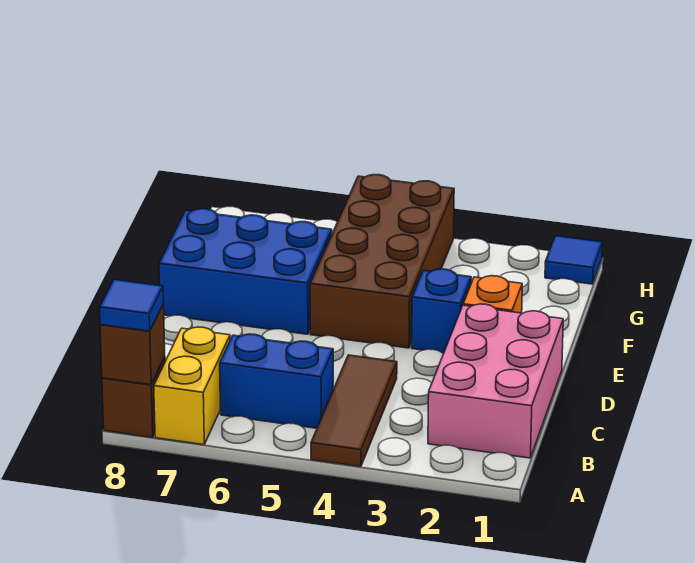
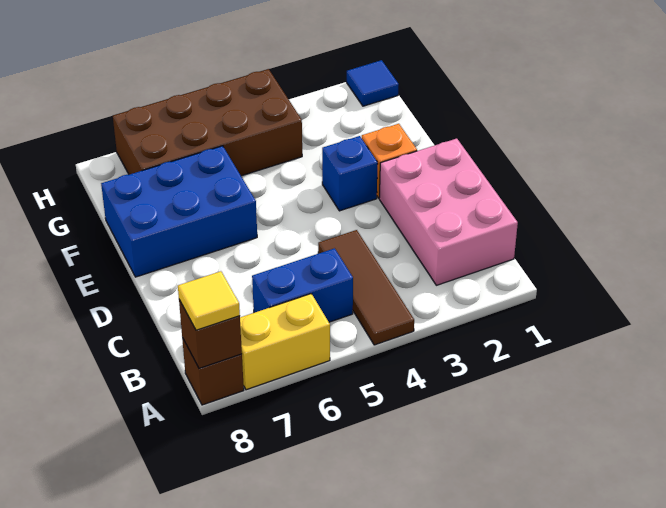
yellow 1x2 brick [154,327,230,445] -> yellow 1x2 brick turned to [240,294,330,390]
blue 1x1 tile [99,279,163,331] -> yellow 1x1 tile [178,271,240,330]
brown 2x4 brick [310,175,454,348] -> brown 2x4 brick turned to [113,69,302,176]

